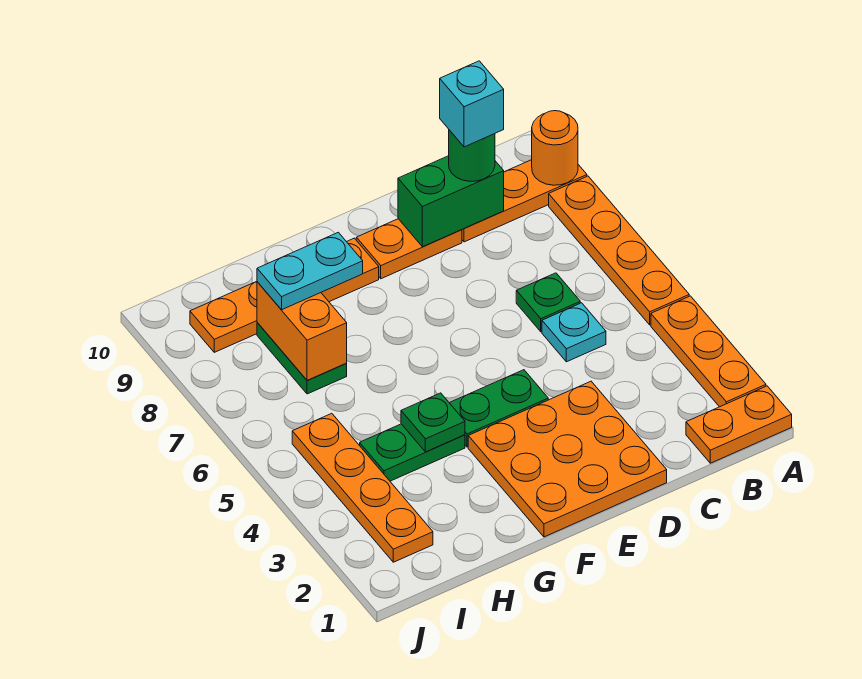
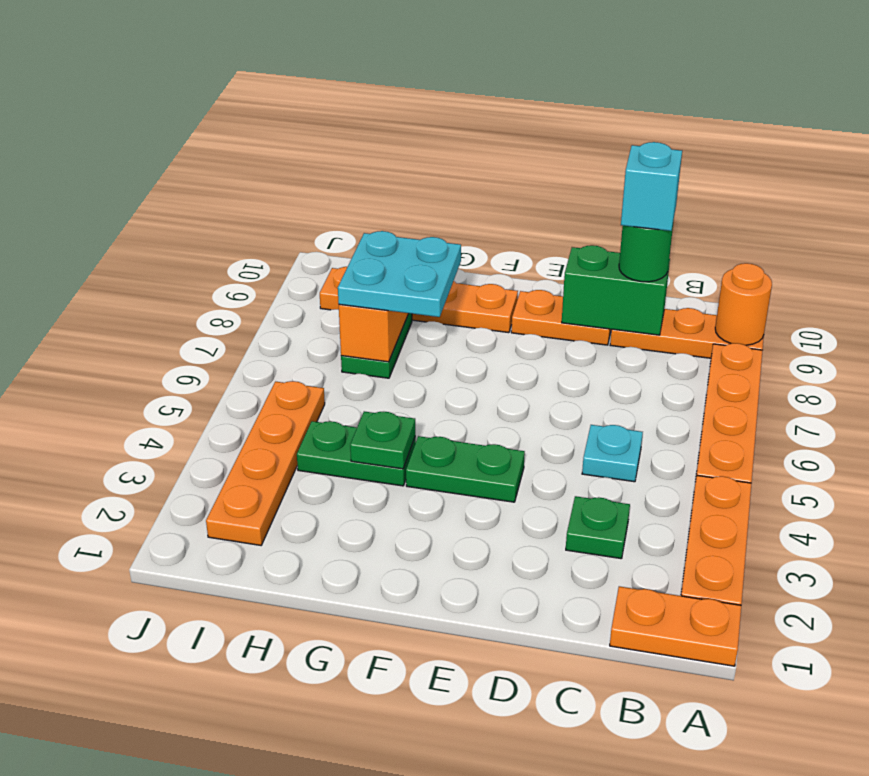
green 1x1 plate [516,273,580,332] -> green 1x1 plate moved to [566,496,630,559]
orange 3x3 plate [468,381,667,537] -> none
cyan 1x2 plate [257,232,363,310] -> cyan 2x2 plate [338,231,461,317]

